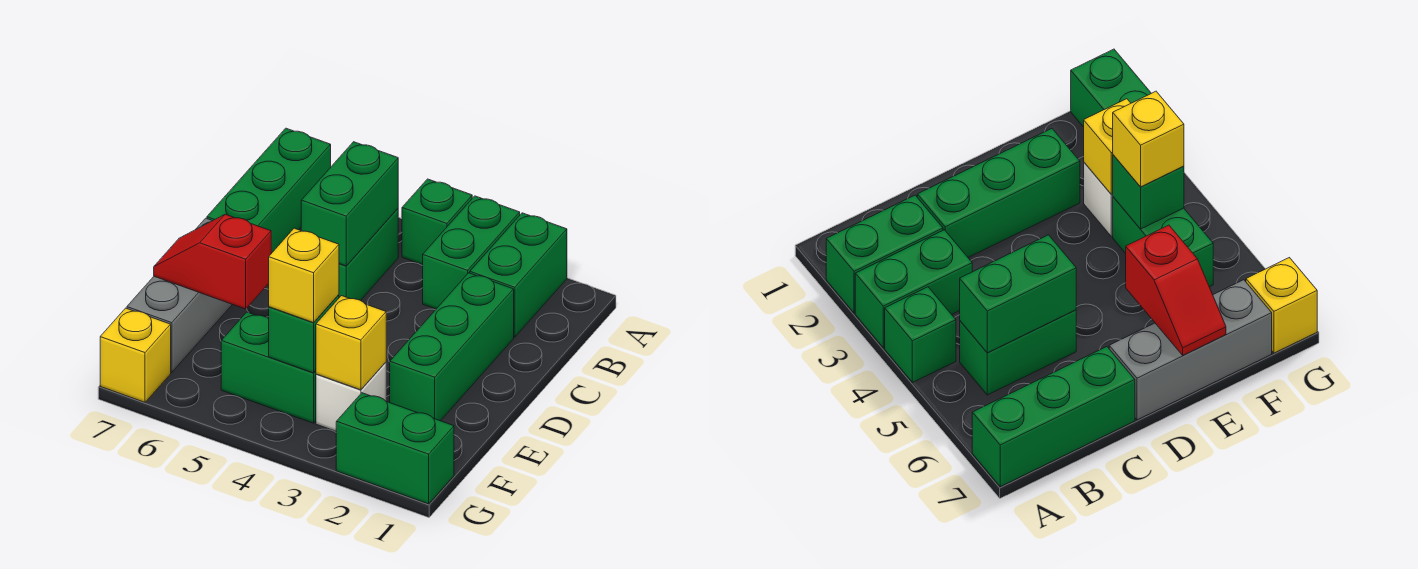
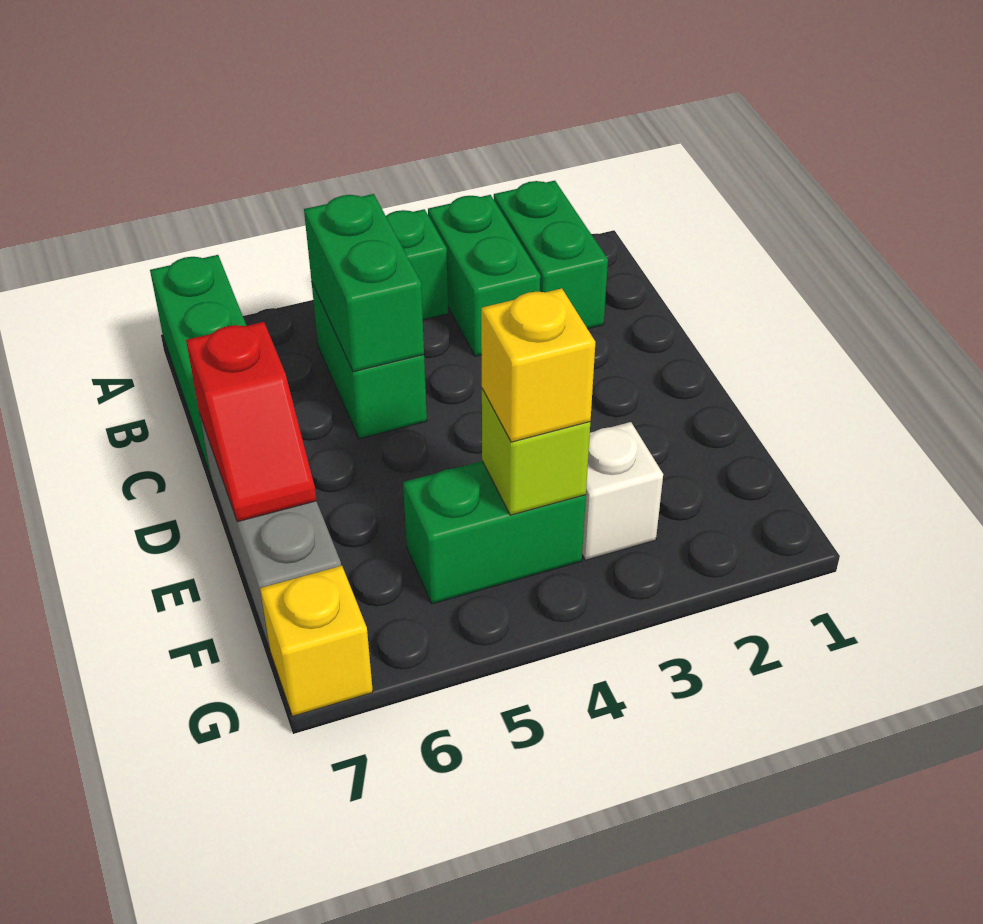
green 1x3 brick [390,273,514,421] -> none
red 1x2 slope [154,214,271,309] -> red 1x2 slope turned to [186,322,317,522]
yellow 1x1 brick [316,296,386,390] -> none
green 1x1 brick [269,295,339,373] -> lime 1x1 brick [482,389,590,515]
green 1x2 brick [336,393,454,504] -> none

